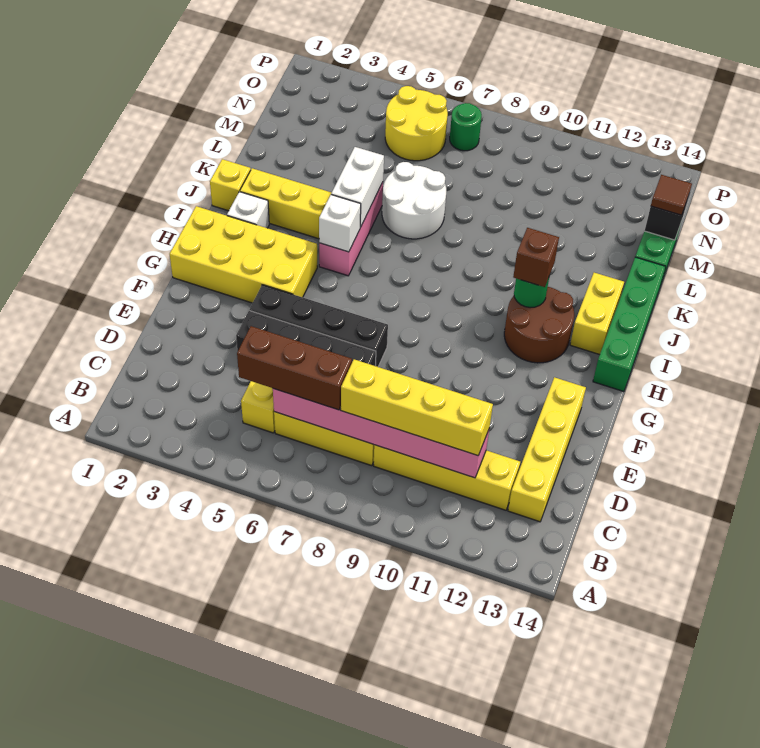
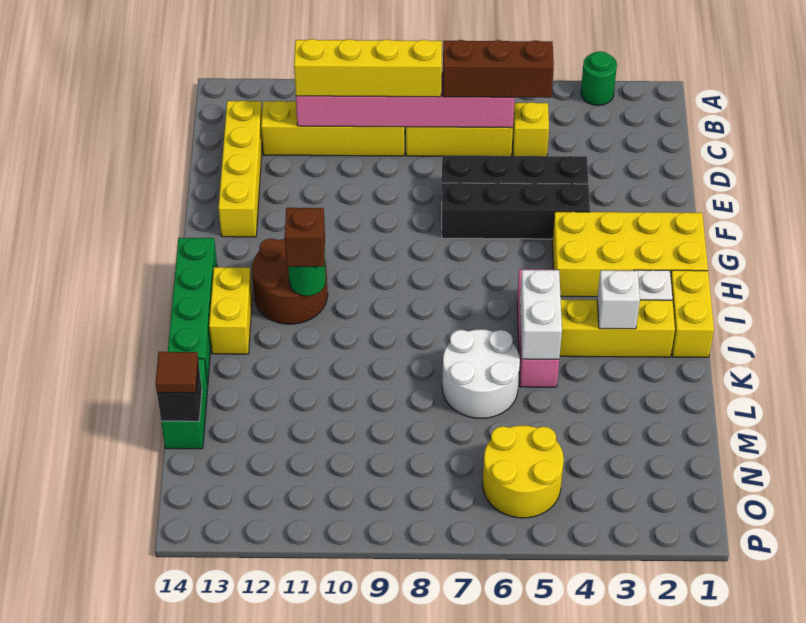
white 1x1 brick [319,195,361,252] -> white 1x1 brick moved to [597,270,640,329]
yellow 1x1 brick [210,159,251,211] -> yellow 1x2 brick [671,270,714,357]
green 1x1 round brick [450,103,482,151] -> green 1x1 round brick moved to [581,51,617,105]

